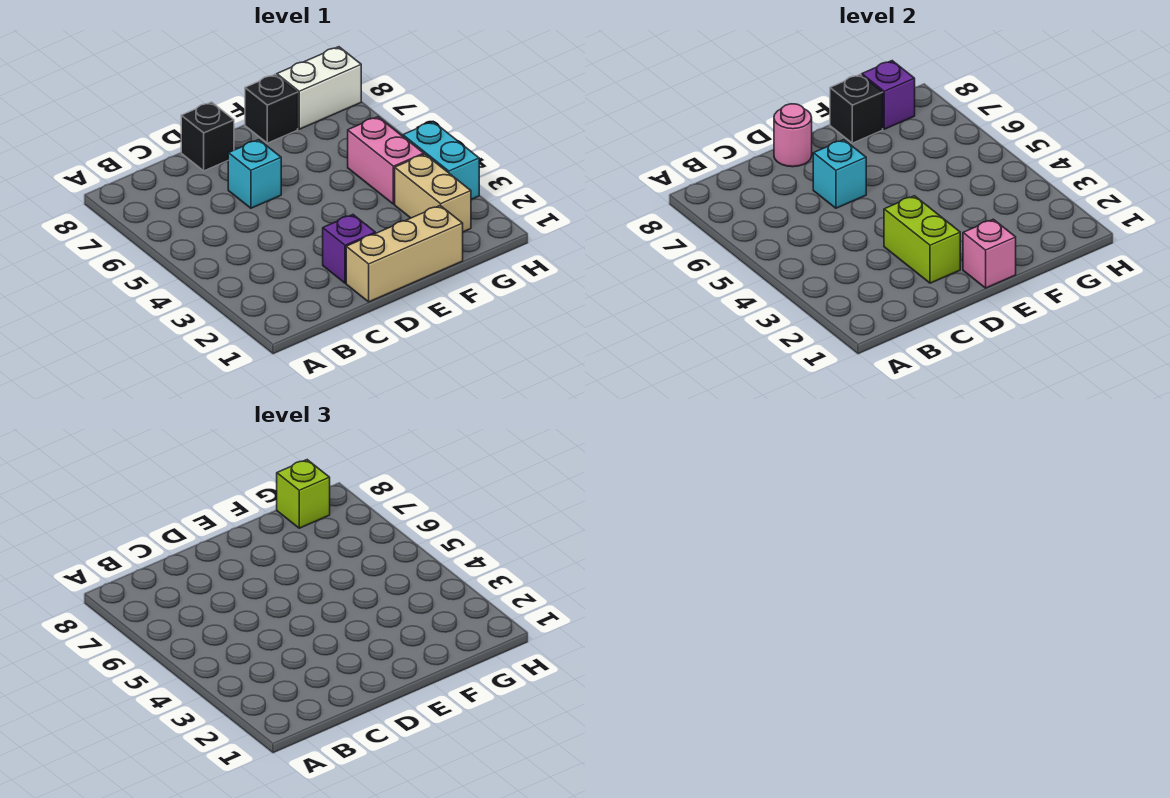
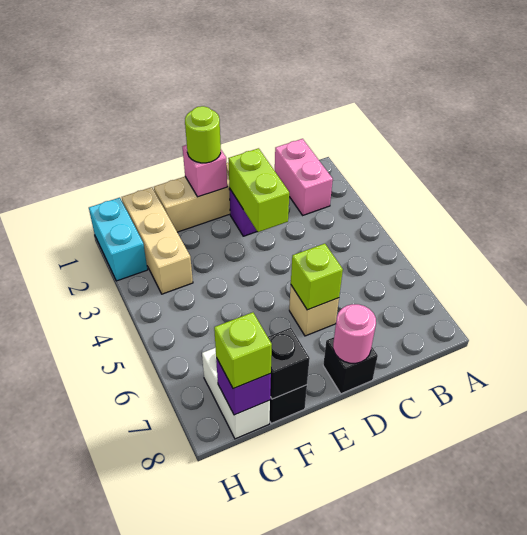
cyan 1x1 brick [228,140,281,208] -> tan 1x1 brick [289,285,339,336]
cyan 1x1 brick [813,140,866,208] -> lime 1x1 brick [291,244,343,310]
none -> lime 1x1 round brick [185,106,221,163]
tan 1x2 brick [395,154,471,232] -> tan 1x3 brick [122,187,193,294]
pink 1x2 brick [348,117,424,204] -> pink 1x2 brick moved to [275,139,333,215]
white 1x2 brick [277,47,361,129] -> white 1x2 brick turned to [202,348,270,439]
cyan 1x2 brick [403,122,479,199] -> cyan 1x2 brick moved to [89,198,148,281]

